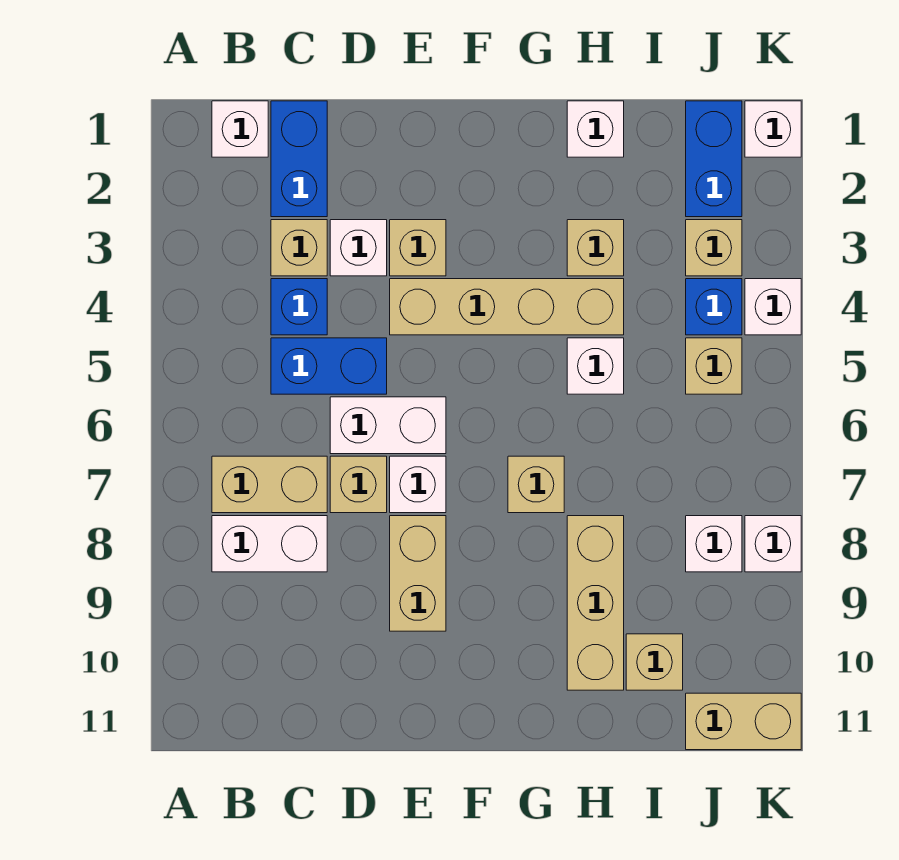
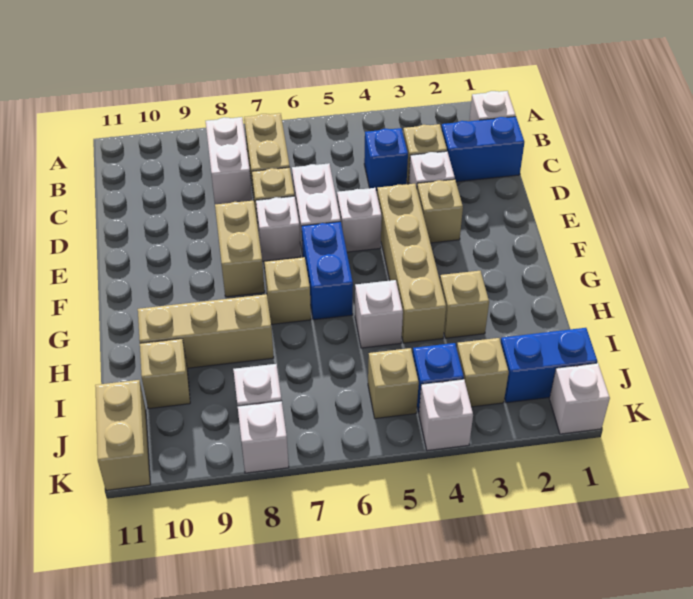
blue 1x2 brick [271,338,387,394] -> blue 1x2 brick moved to [302,222,353,320]
tan 1x2 brick [390,516,446,631] -> tan 1x2 brick turned to [215,200,265,297]
white 1x1 brick [567,101,624,157] -> white 1x1 brick moved to [337,188,382,252]

